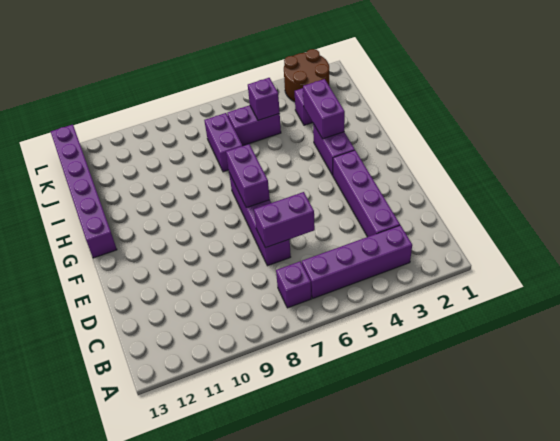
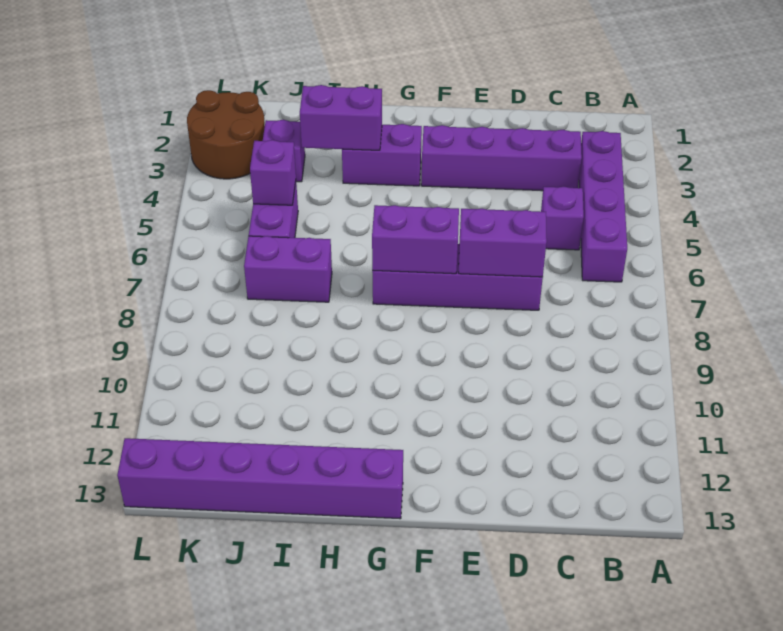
purple 1x1 brick [276,262,311,308] -> purple 1x1 brick moved to [541,187,584,250]
purple 1x2 brick [254,192,315,248] -> purple 1x2 brick turned to [459,209,547,277]

